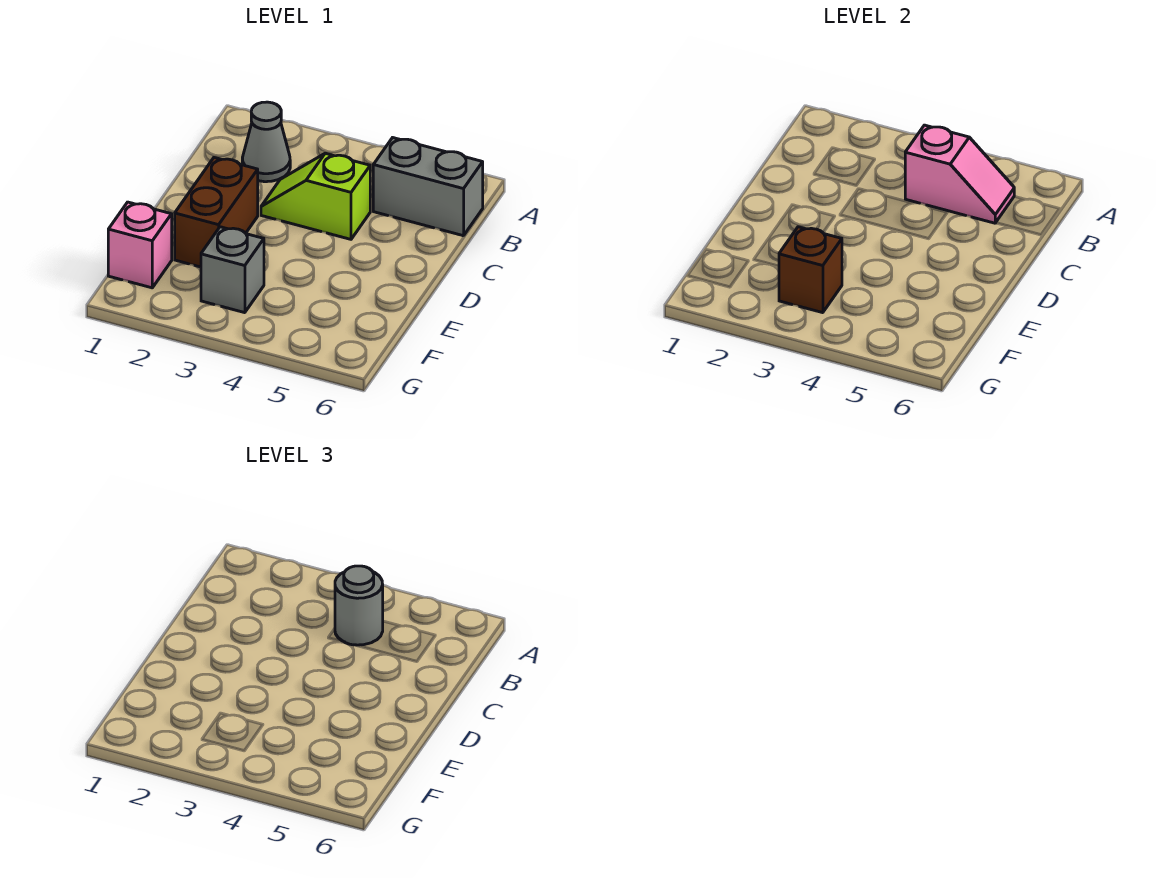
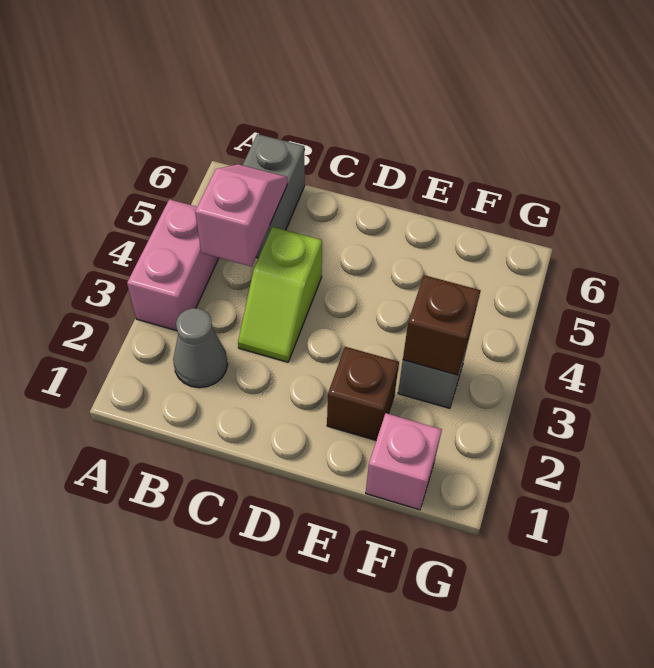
none -> pink 1x2 brick [127,199,219,331]
grey 1x1 round brick [335,566,383,645] -> none
brown 1x2 brick [175,158,258,267] -> brown 1x1 brick [327,347,399,440]

